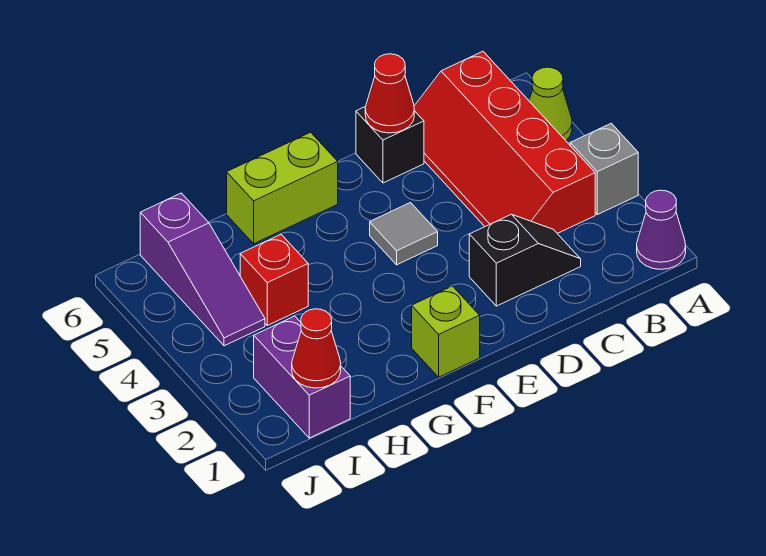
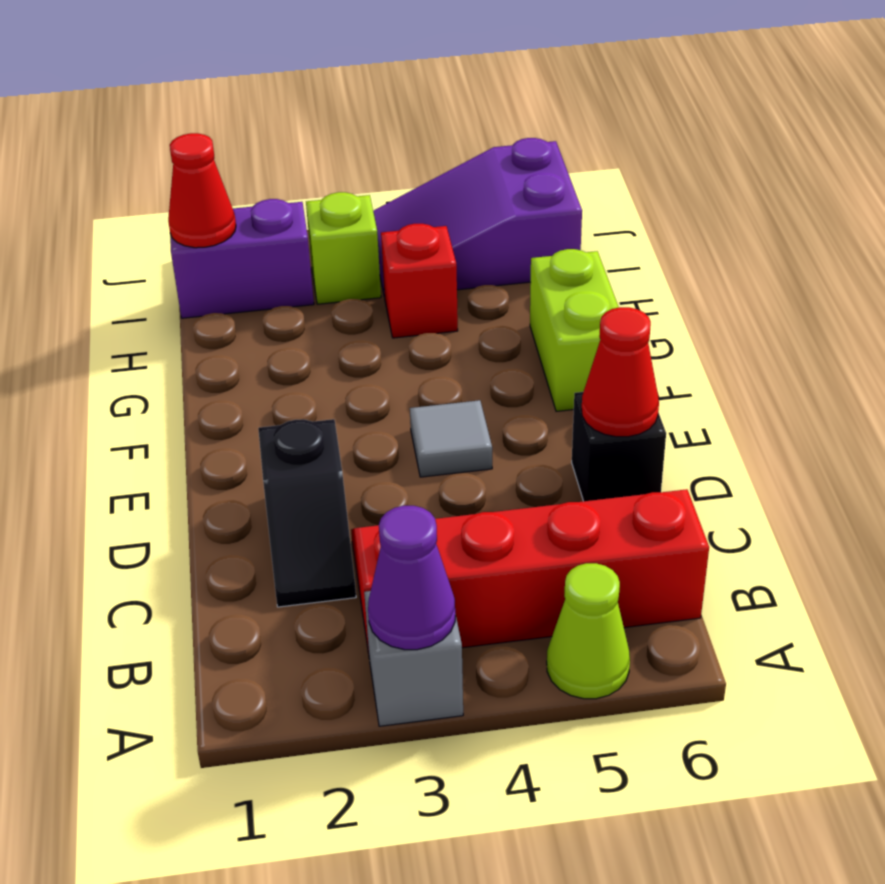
purple 1x1 cone [637,190,686,269] -> purple 1x1 cone moved to [368,506,455,650]
lime 1x1 brick [412,286,480,377] -> lime 1x1 brick moved to [306,192,381,304]
purple 1x3 slope [140,193,265,346] -> purple 2x3 slope [373,138,582,297]

